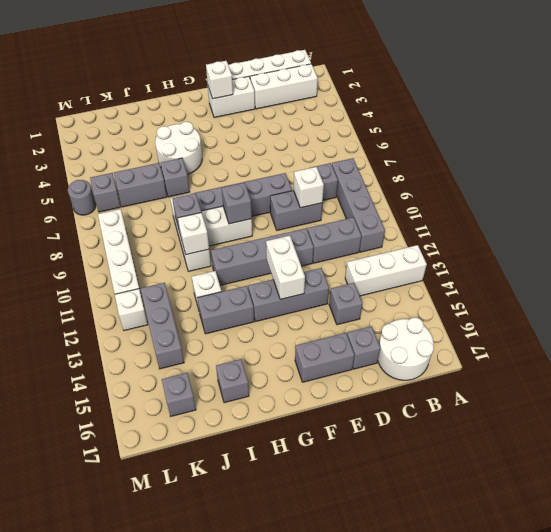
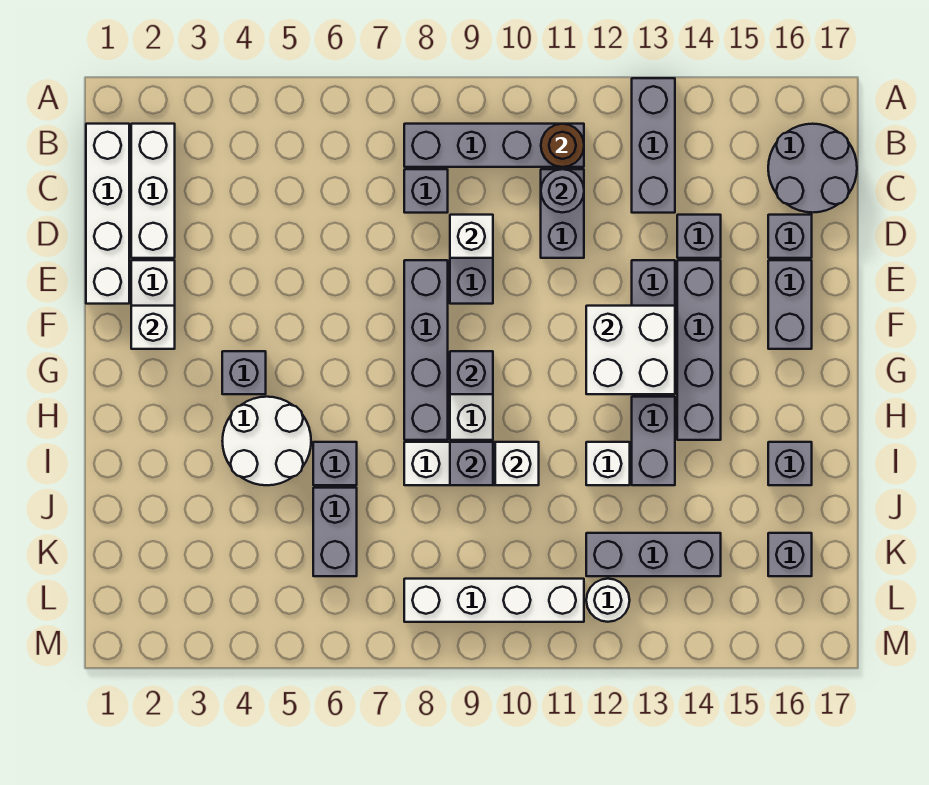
white 1x3 brick [345,245,427,296] -> grey 1x3 brick [632,78,675,213]
none -> brown 1x1 round brick [541,124,584,167]
white 2x2 round brick [378,318,434,380] -> grey 2x2 round brick [768,124,857,213]
grey 1x4 brick [211,228,314,285] -> grey 1x4 brick moved to [677,260,721,440]
white 1x2 brick [266,236,305,299] -> white 2x2 brick [586,306,675,394]
grey 1x1 brick [90,173,121,212] -> grey 1x1 brick moved to [222,351,266,394]
white 1x1 brick [115,289,148,331] -> white 1x1 round brick [586,579,630,622]
grey 1x1 round brick [68,180,96,215] -> grey 1x1 round brick moved to [541,169,584,213]

